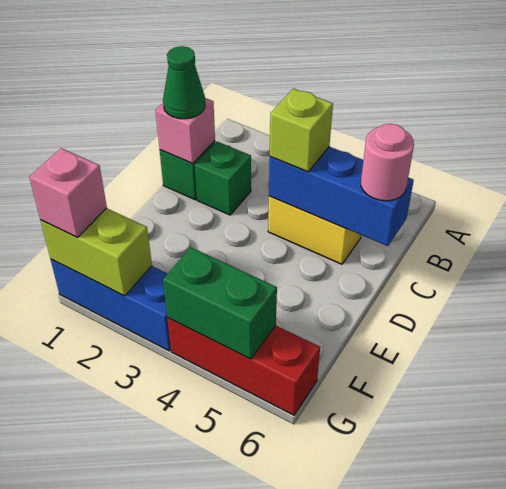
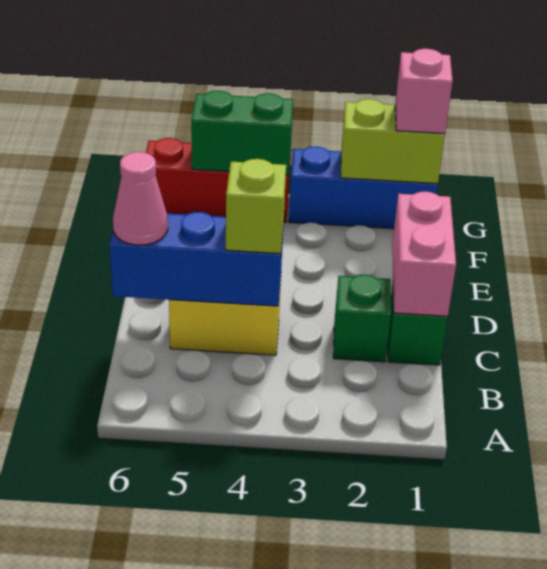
pink 1x1 brick [155,98,215,164] -> pink 1x2 brick [392,191,456,317]
green 1x1 cone [163,46,205,119] -> none
pink 1x1 round brick [361,124,414,201] -> pink 1x1 cone [113,152,168,245]

